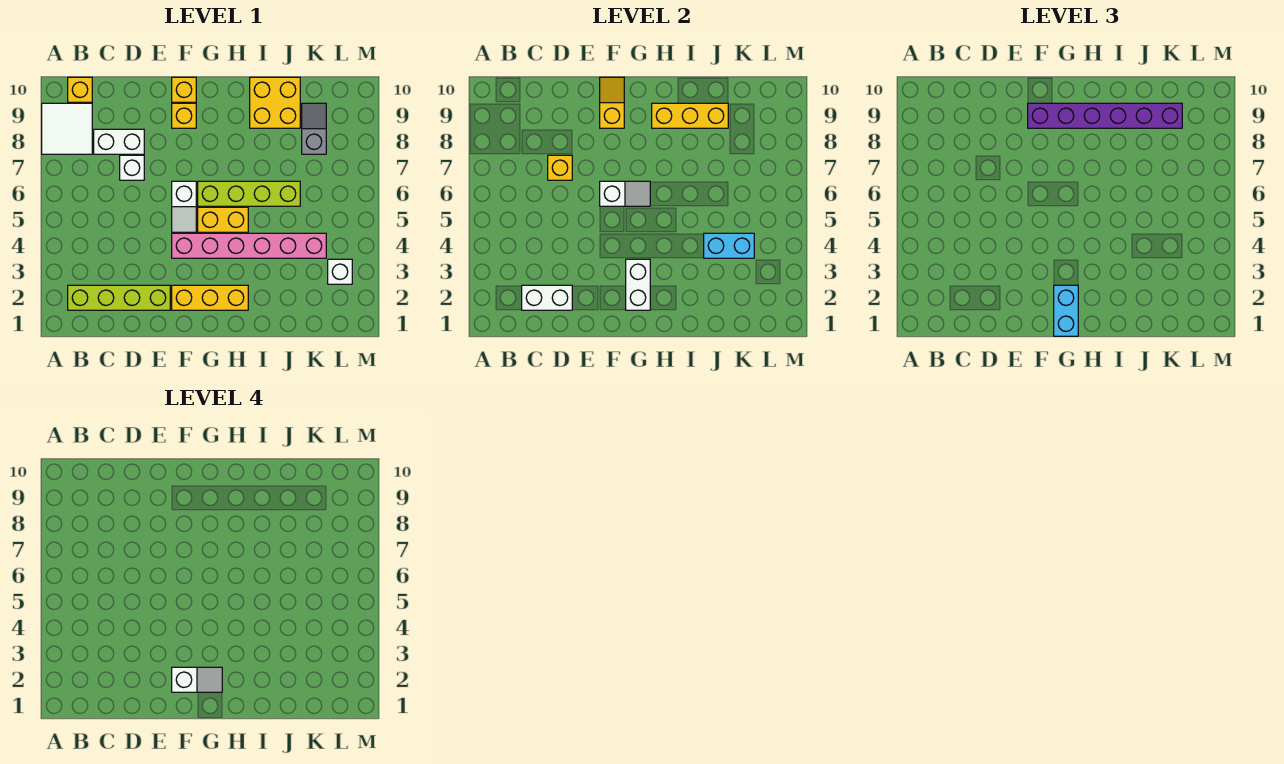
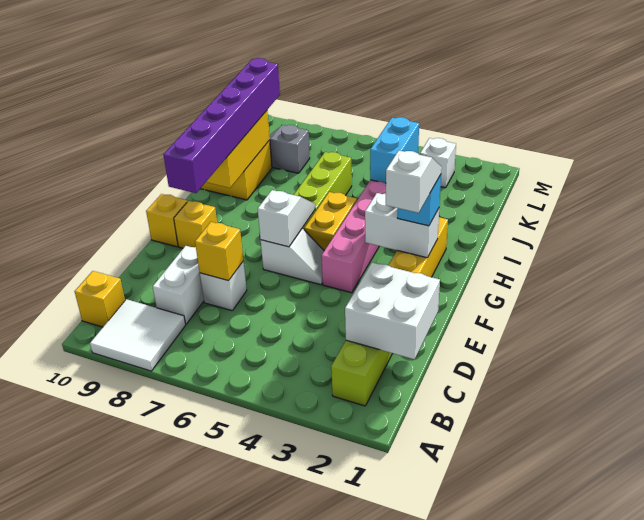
white 1x2 brick [522,285,572,310] -> white 2x2 brick [345,262,440,359]
yellow 1x2 slope [600,77,624,128] -> none
cyan 1x2 brick [1054,285,1078,336] -> cyan 1x1 brick [398,175,441,226]

